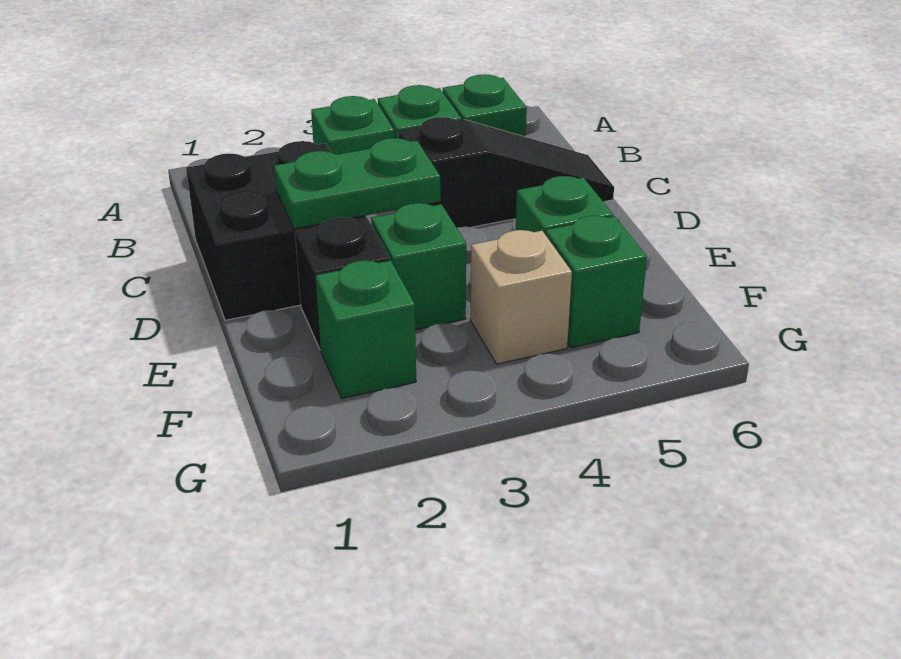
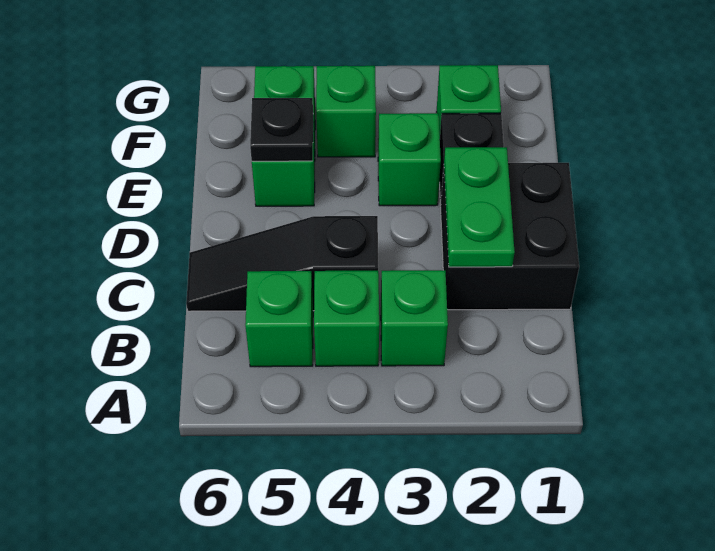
green 1x2 plate [274,138,440,229] -> green 1x2 plate turned to [444,147,515,267]
none -> black 1x1 plate [250,98,313,161]
tan 1x1 brick [470,230,572,364] -> green 1x1 brick [316,66,376,157]

